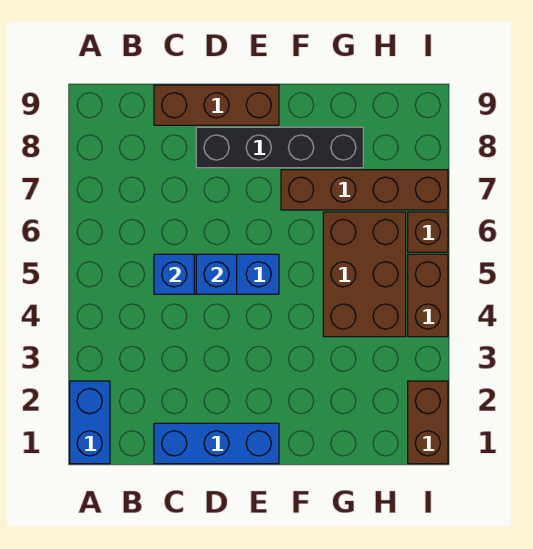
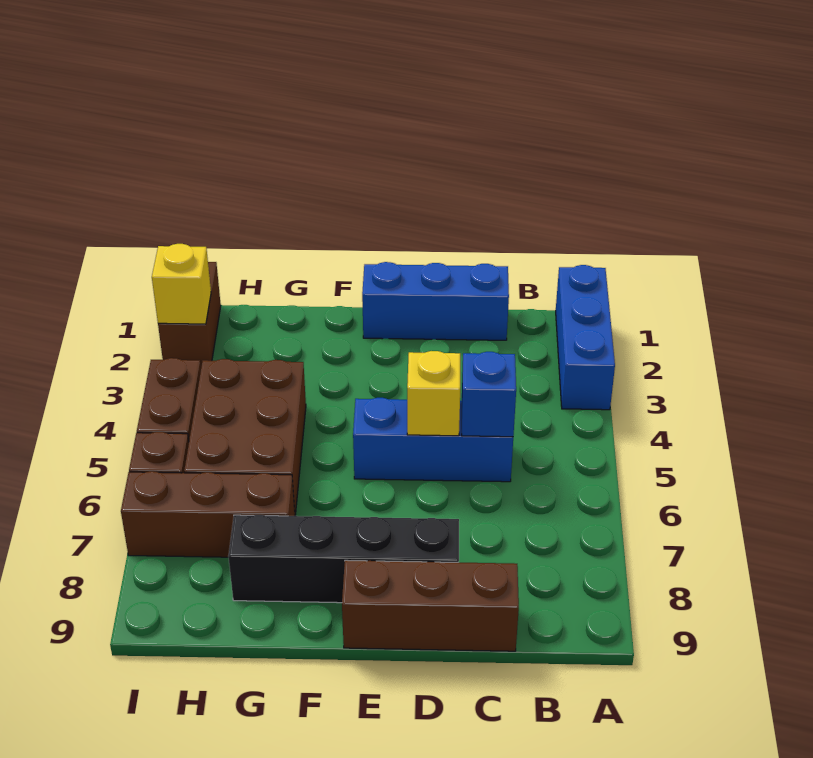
blue 1x2 brick [70,381,110,464] -> blue 1x3 brick [556,265,615,410]
blue 1x1 brick [196,254,237,294] -> yellow 1x1 brick [407,351,460,436]
brown 1x4 brick [281,170,448,210] -> brown 1x3 brick [121,471,295,557]
none -> yellow 1x1 brick [152,244,211,324]

